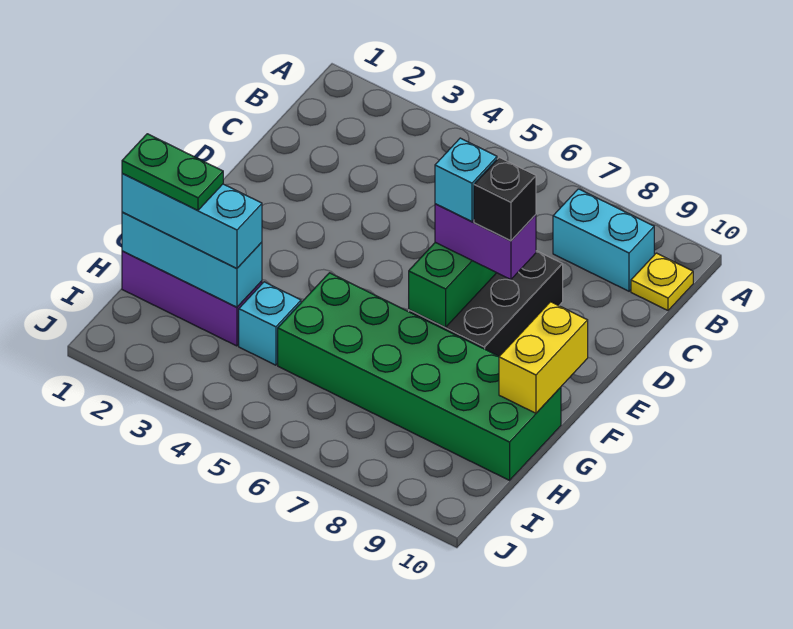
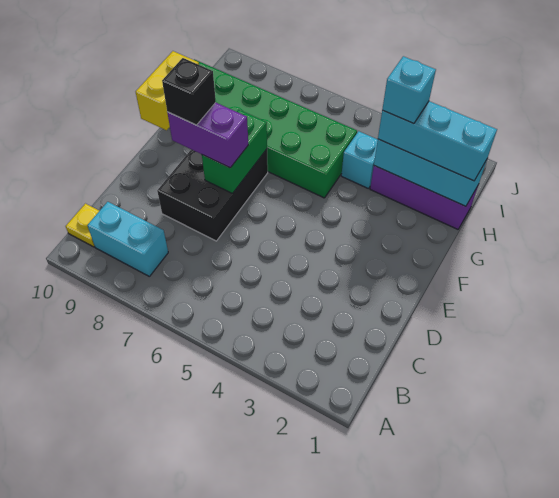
cyan 1x1 brick [435,138,497,221] -> cyan 1x1 brick moved to [382,56,436,124]
green 1x2 plate [122,134,223,210] -> none

